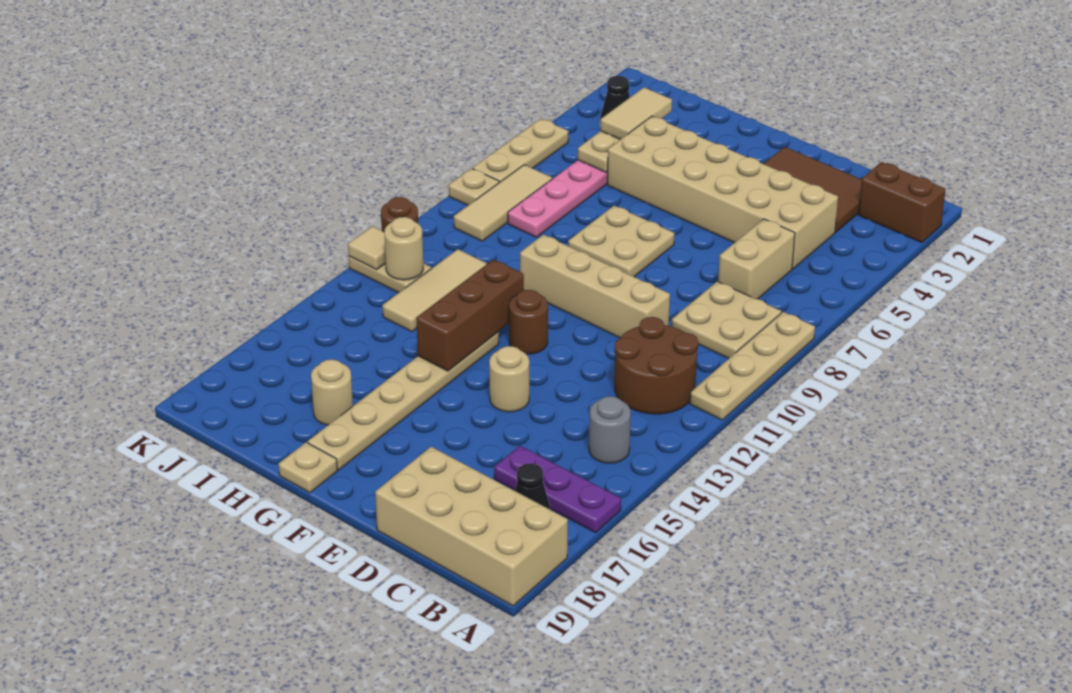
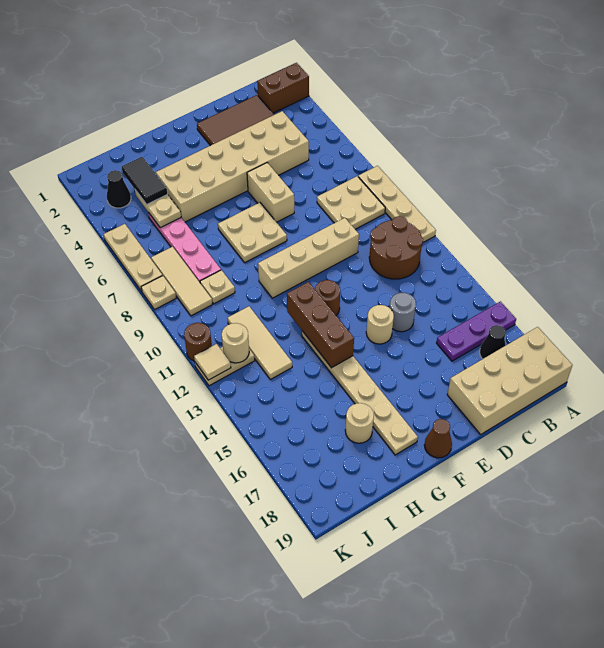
grey 1x1 round brick [589,396,631,463] -> grey 1x1 round brick moved to [390,293,416,332]
tan 1x2 brick [718,219,795,299] -> tan 1x2 brick moved to [247,163,294,222]
none -> brown 1x1 cone [424,419,452,458]
tan 1x1 plate [279,442,337,493] -> tan 1x1 plate moved to [200,270,235,304]
tan 1x2 tile [601,88,672,140] -> black 1x2 tile [122,157,168,204]

